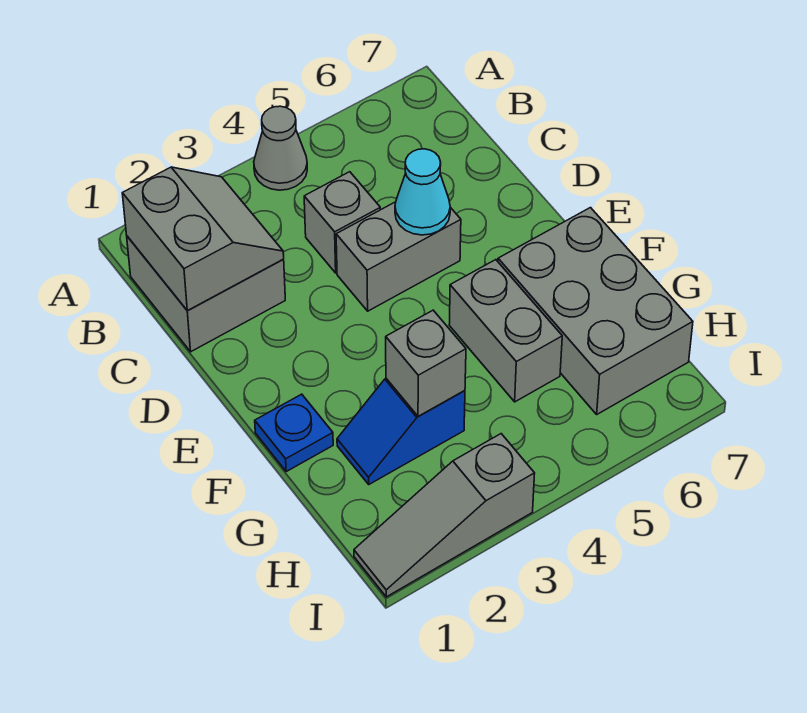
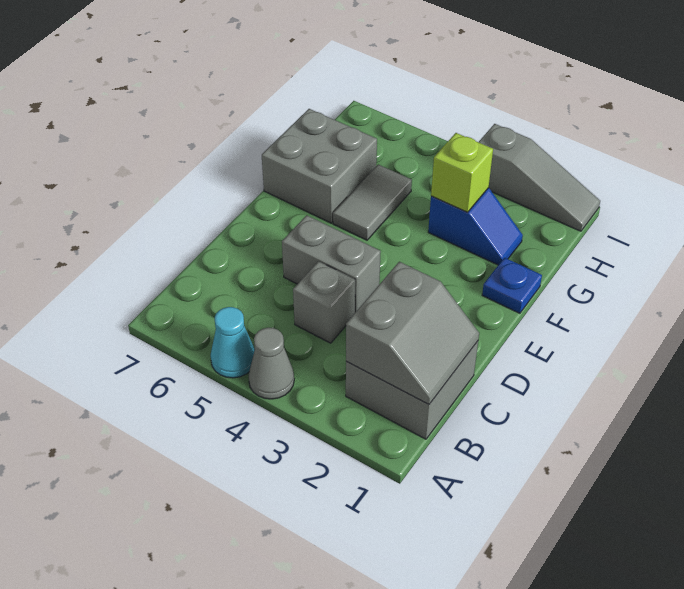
grey 2x2 slope [122,167,284,311] -> grey 2x2 slope turned to [346,262,479,404]
cyan 1x1 cone [395,149,450,235] -> cyan 1x1 cone moved to [211,307,255,378]
grey 1x2 brick [449,260,562,402] -> grey 1x2 tile [333,164,412,240]
grey 2x3 brick [498,208,693,414] -> grey 2x2 brick [262,109,377,223]
grey 1x1 brick [386,310,466,417] -> lime 1x1 brick [431,133,493,212]

